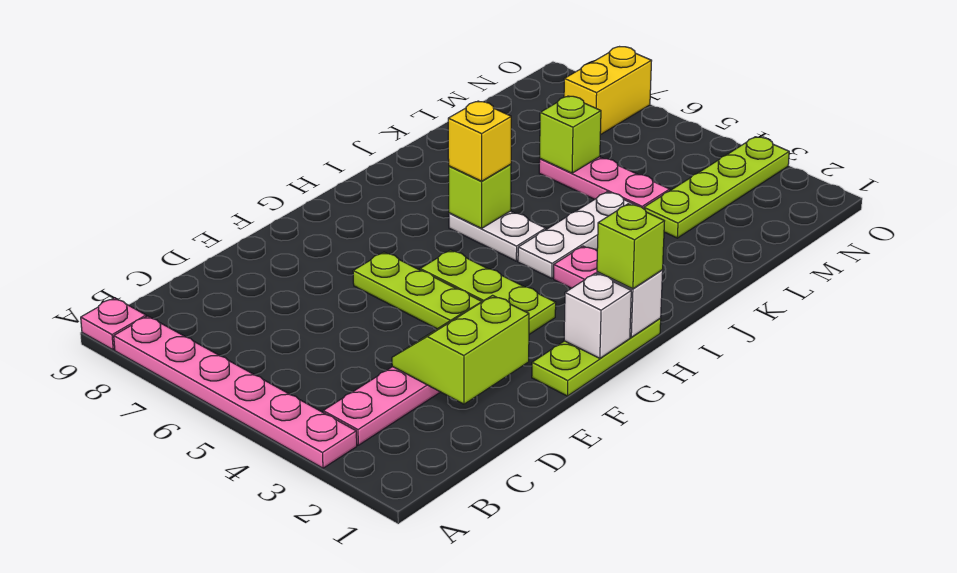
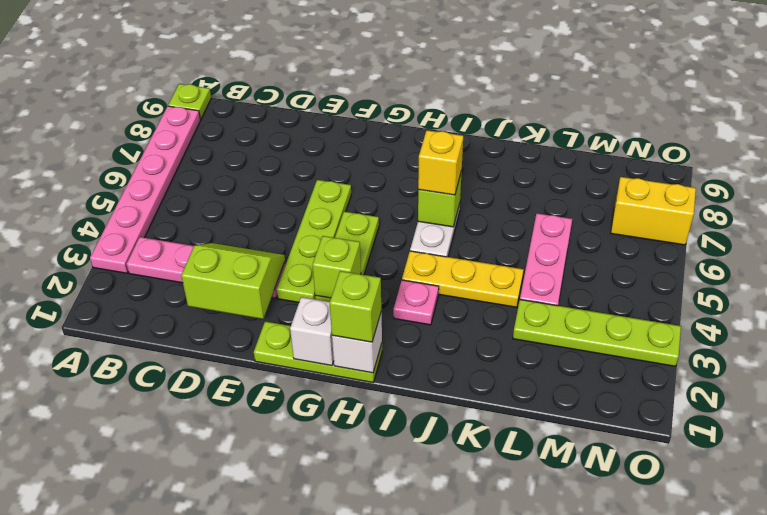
pink 1x1 plate [81,298,146,350] -> lime 1x1 plate [168,84,211,120]
white 1x3 plate [518,192,635,279] -> yellow 1x3 plate [402,251,524,307]
lime 1x1 brick [540,96,601,173] -> lime 1x1 brick moved to [312,236,361,298]

